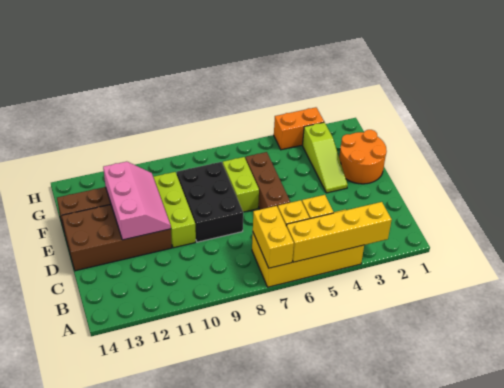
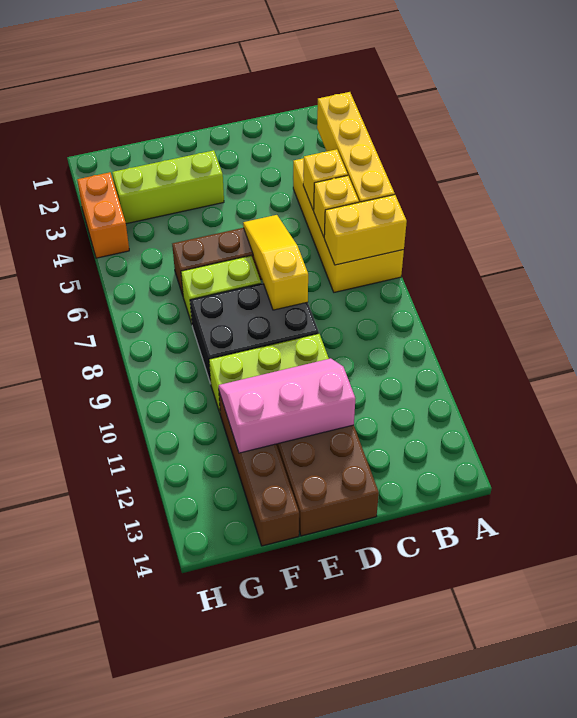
none -> yellow 1x3 slope [243,215,308,310]
orange 2x2 round brick [339,130,387,184] -> none
lime 1x3 slope [302,122,348,193] -> lime 1x3 brick [112,150,224,224]

